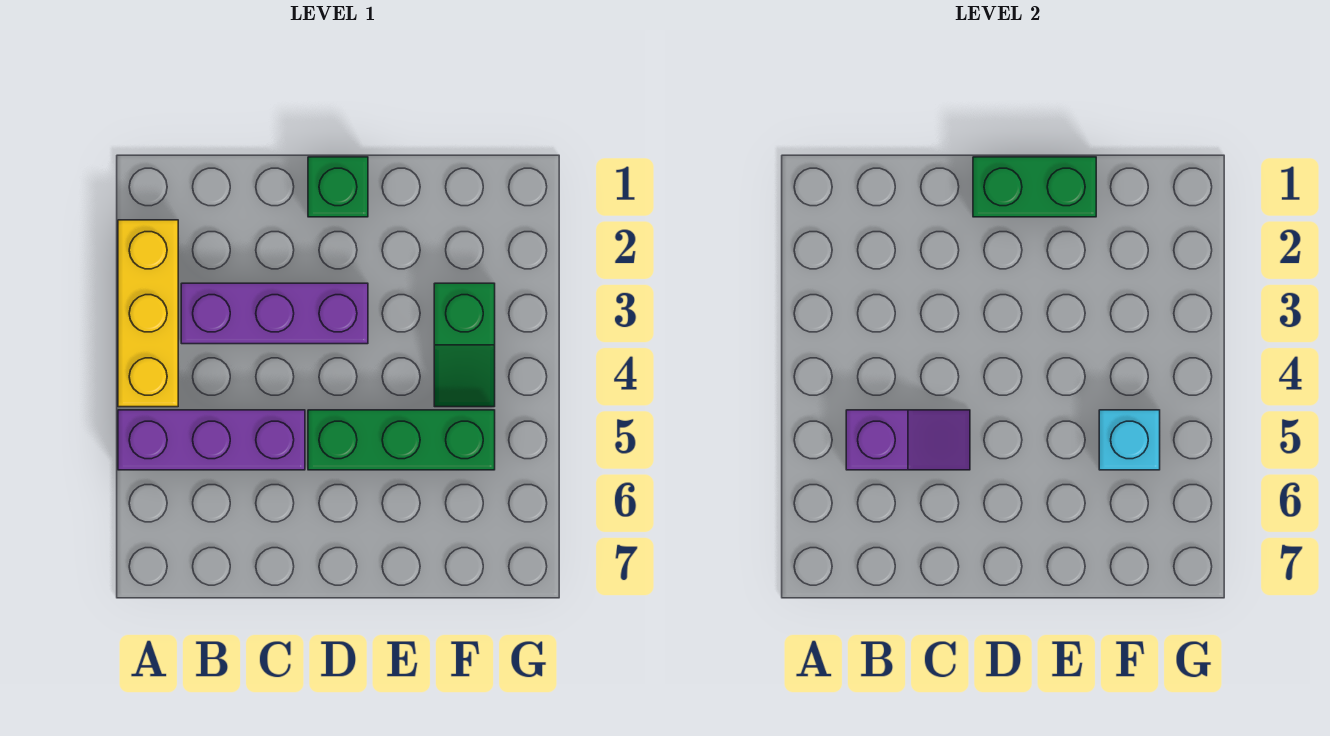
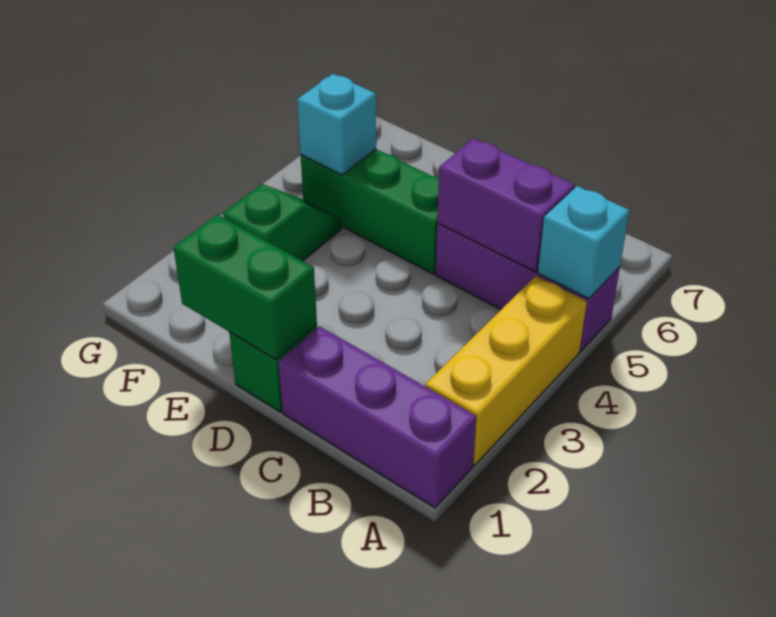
none -> cyan 1x1 brick [538,186,630,299]
purple 1x3 brick [181,283,368,344] -> purple 1x3 brick moved to [278,326,476,508]
purple 1x2 slope [846,410,970,470] -> purple 1x2 brick [437,138,574,272]

